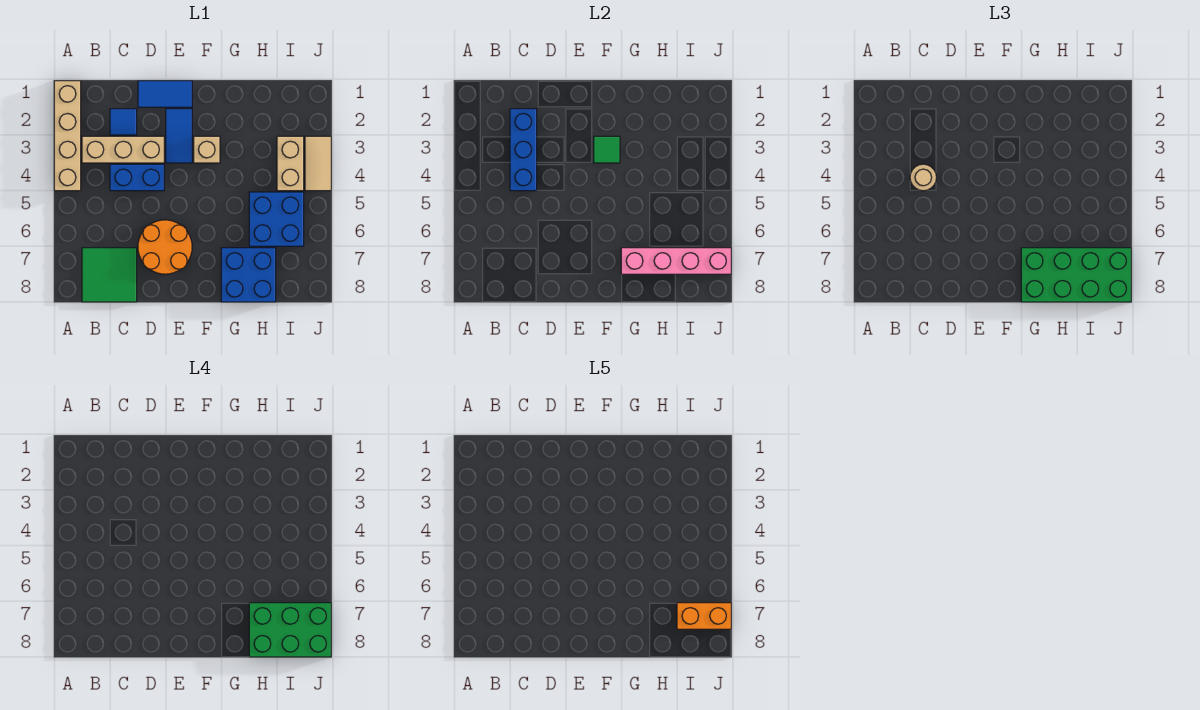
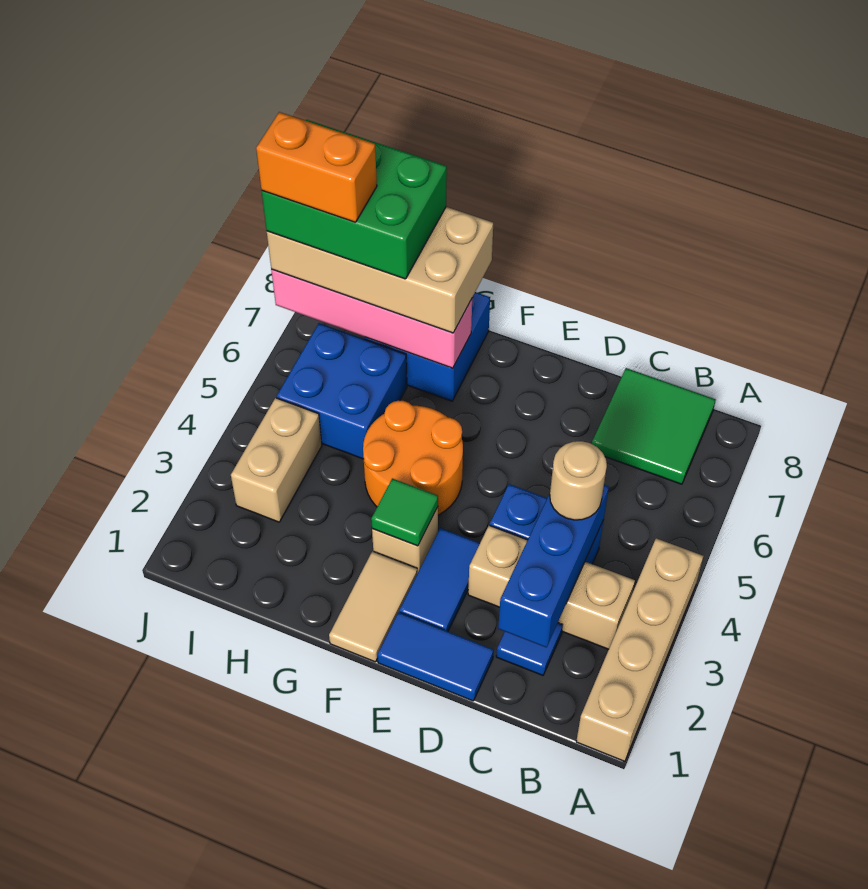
orange 2x2 round brick [138,220,192,274] -> orange 2x2 round brick moved to [363,401,463,515]
green 2x4 brick [1021,248,1131,302] -> tan 2x4 brick [267,207,493,333]
tan 1x2 tile [305,136,331,191] -> tan 1x2 tile moved to [329,551,417,662]

